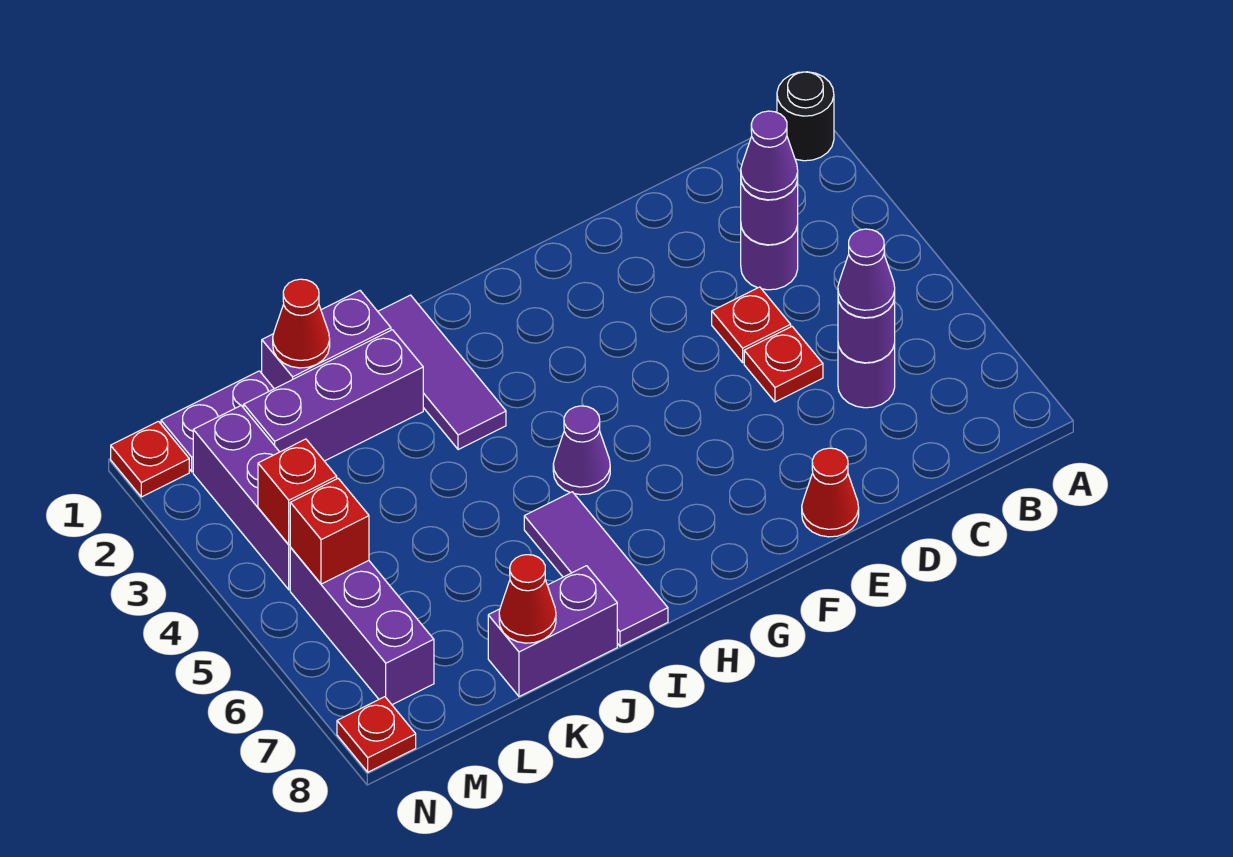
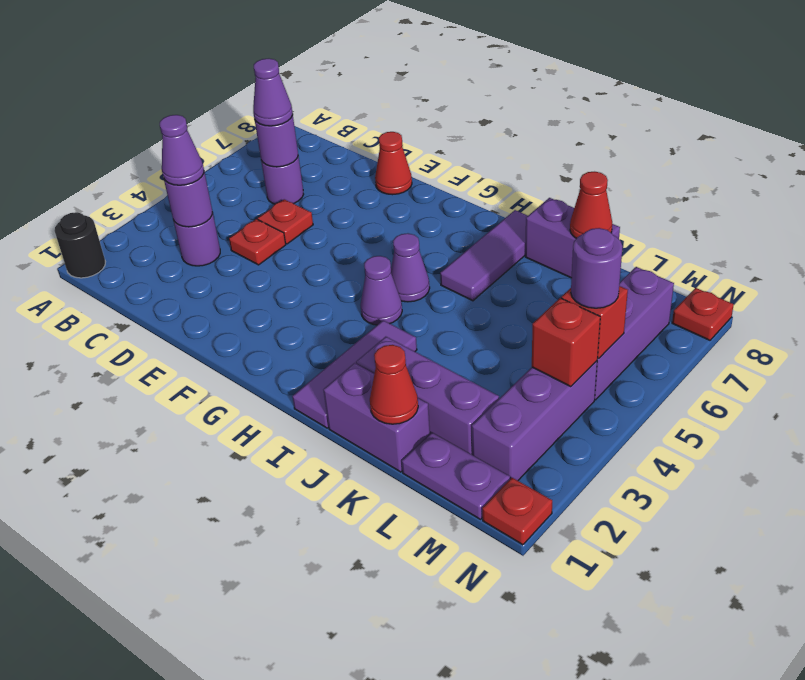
none -> purple 1x1 cone [361,256,402,325]
none -> purple 1x1 round brick [571,228,623,308]

